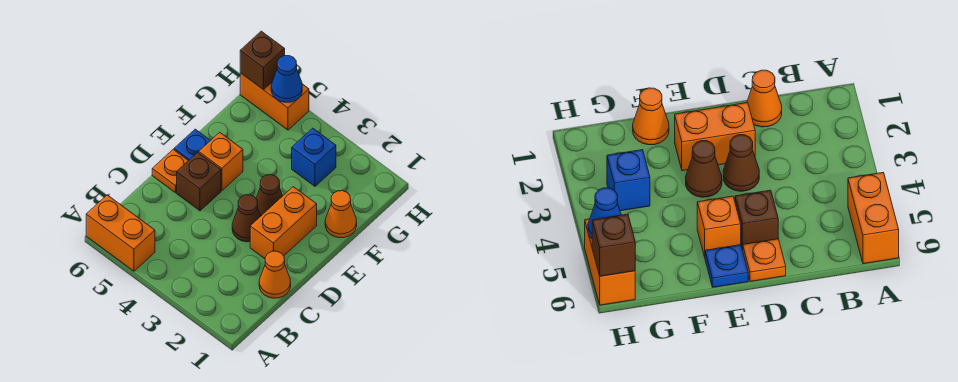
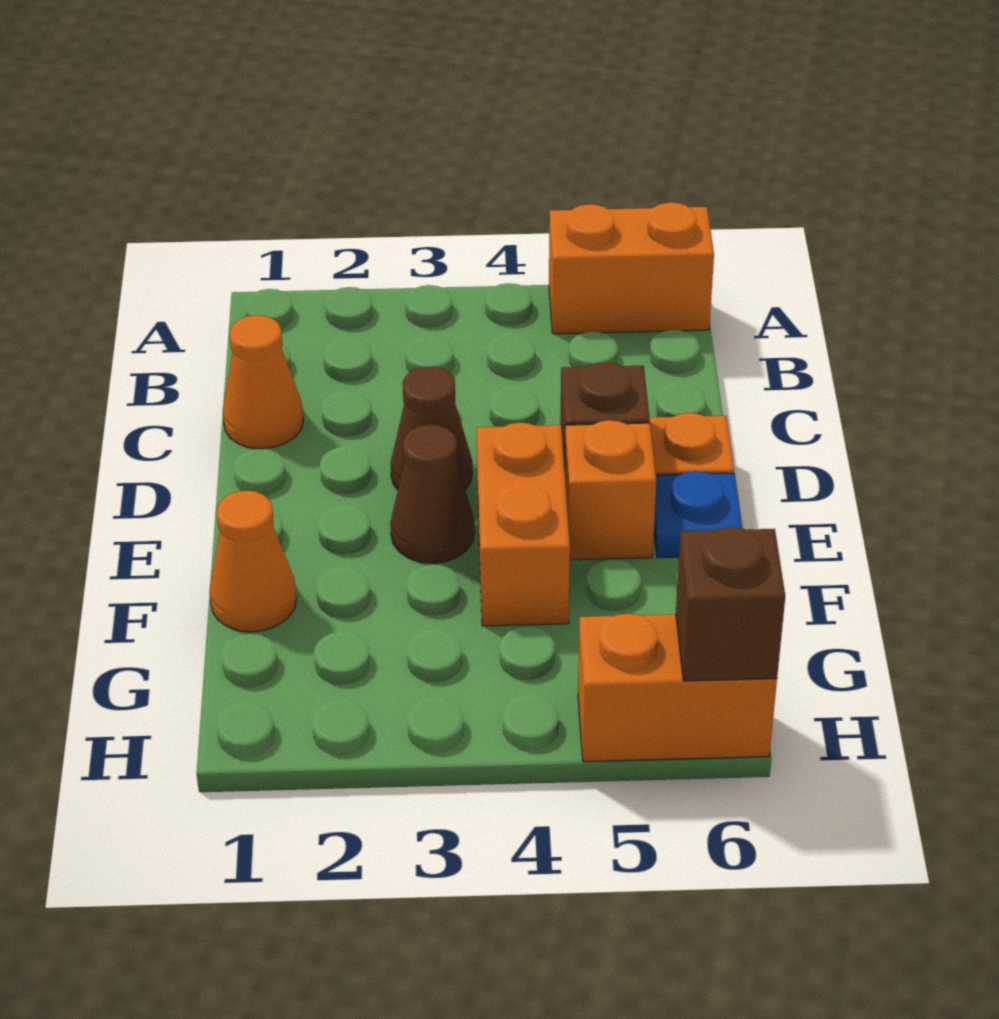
orange 1x2 brick [250,187,317,259] -> orange 1x2 brick moved to [477,423,570,626]
blue 1x1 brick [292,128,336,186] -> none
blue 1x1 cone [271,56,302,102] -> none

